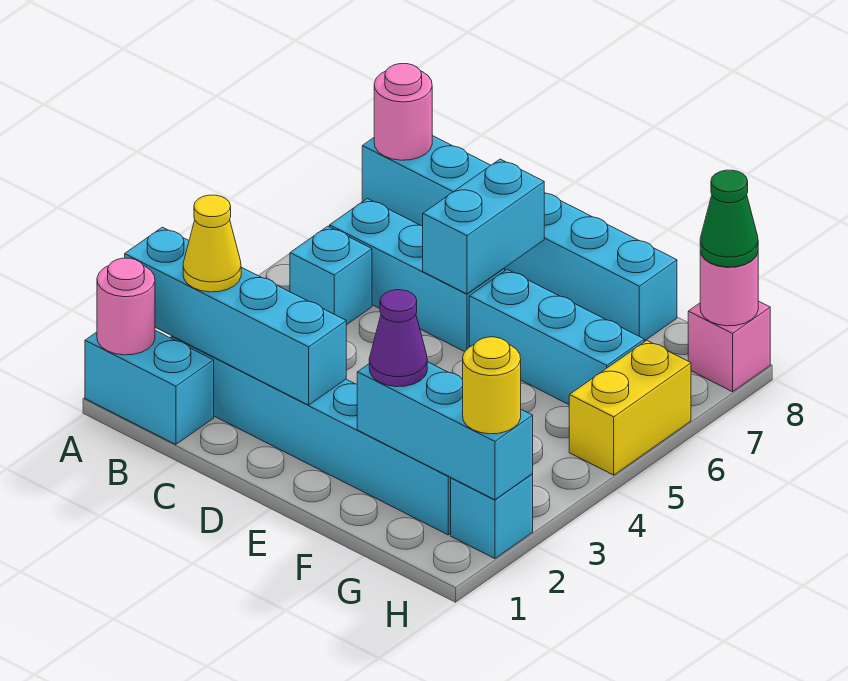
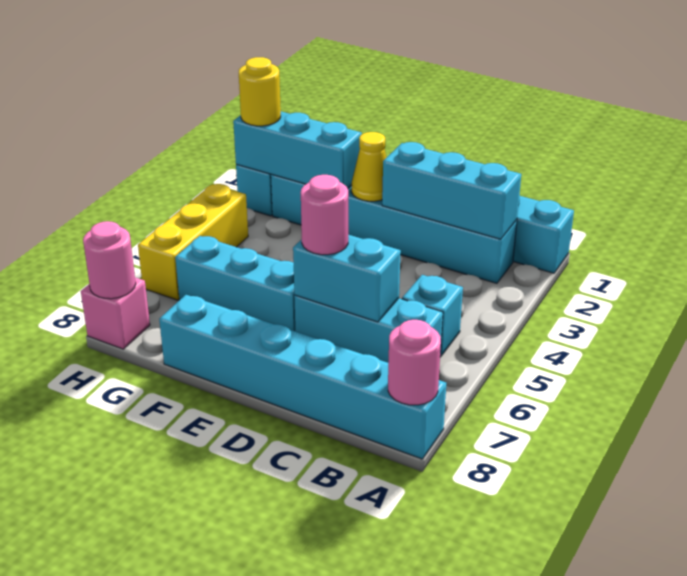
pink 1x1 round brick [97,258,155,355] -> pink 1x1 round brick moved to [301,175,348,255]
cyan 1x4 brick [125,227,346,405] -> cyan 1x3 brick [382,142,521,239]
yellow 1x1 cone [183,195,241,292] -> yellow 1x1 cone moved to [352,132,386,201]
cyan 1x2 brick [423,159,544,294] -> cyan 1x2 brick turned to [293,235,401,322]
purple 1x1 cone [369,290,427,387] -> none
yellow 1x2 brick [569,340,691,475] -> yellow 1x3 brick [138,184,248,300]
green 1x1 cone [700,170,758,267] -> none

